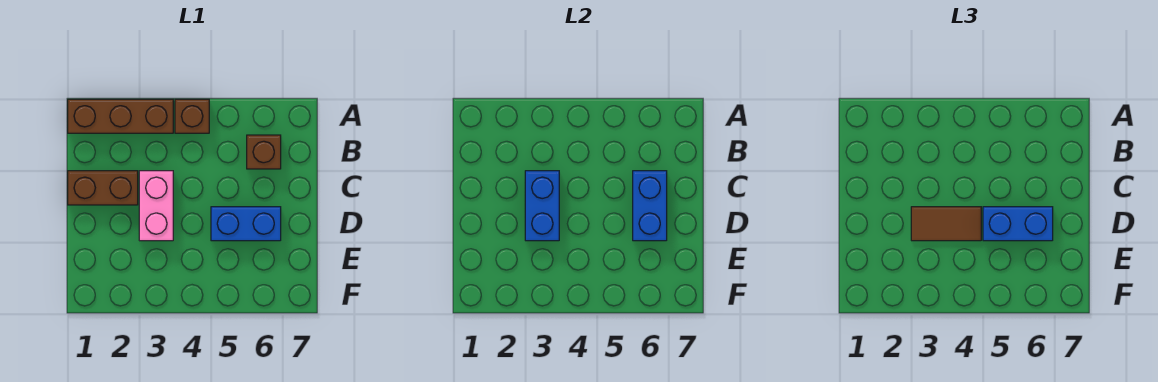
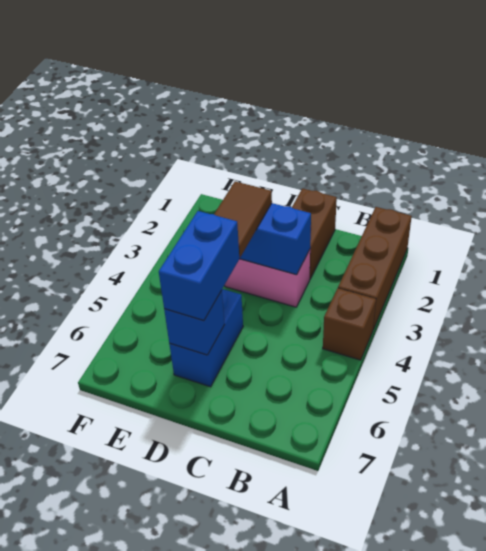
brown 1x1 brick [247,135,281,169] -> none
blue 1x2 brick [633,171,667,241] -> blue 1x1 brick [164,290,225,355]

